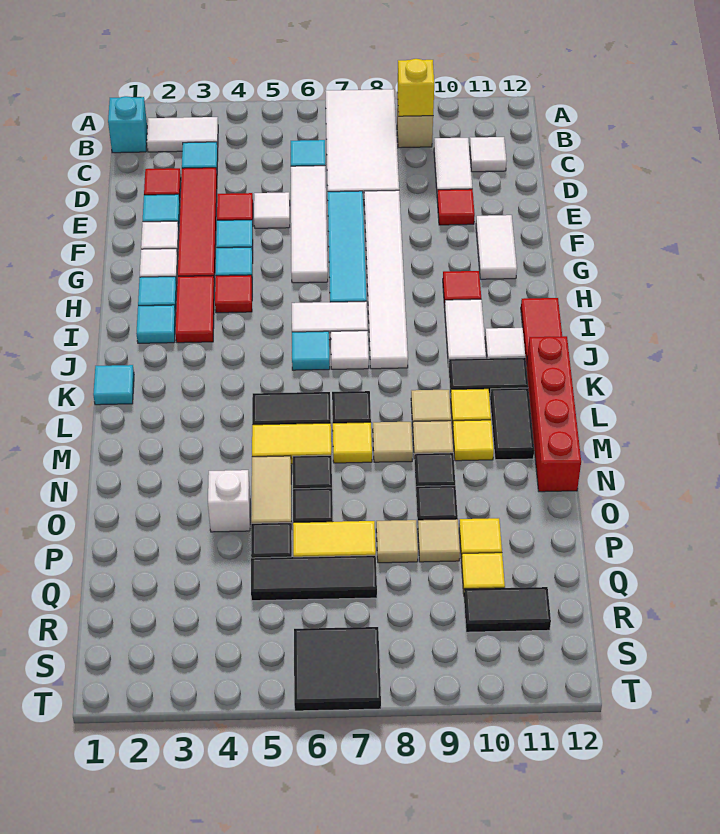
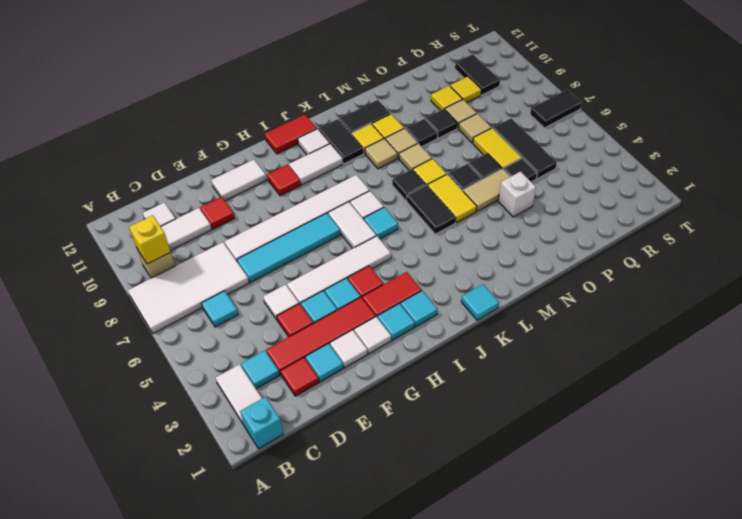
white 1x4 tile [291,166,328,283] -> white 1x4 tile moved to [287,236,391,305]
red 1x4 brick [526,336,581,492] -> none
black 2x2 tile [294,627,381,711] -> black 1x2 tile [530,90,582,128]

